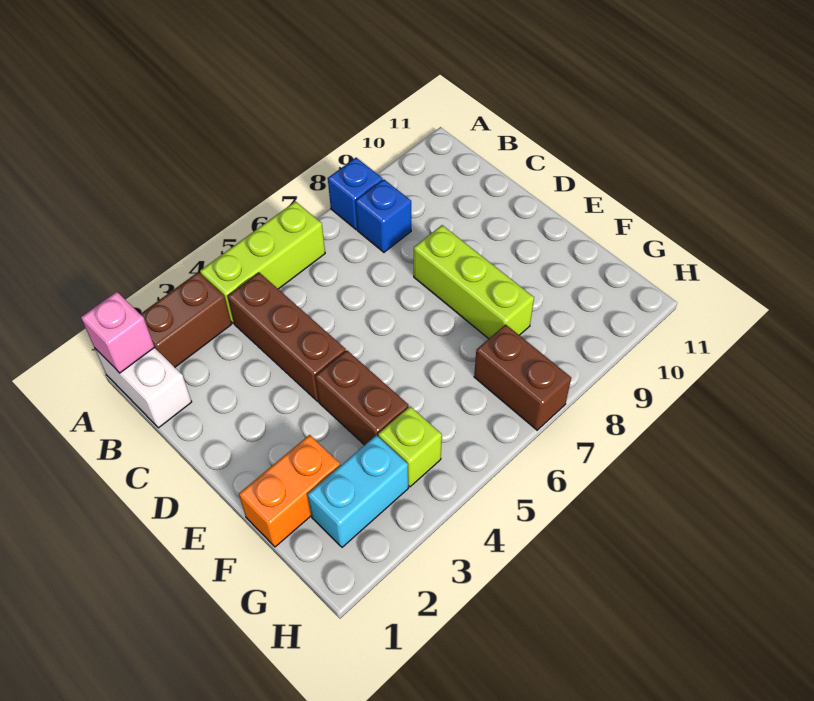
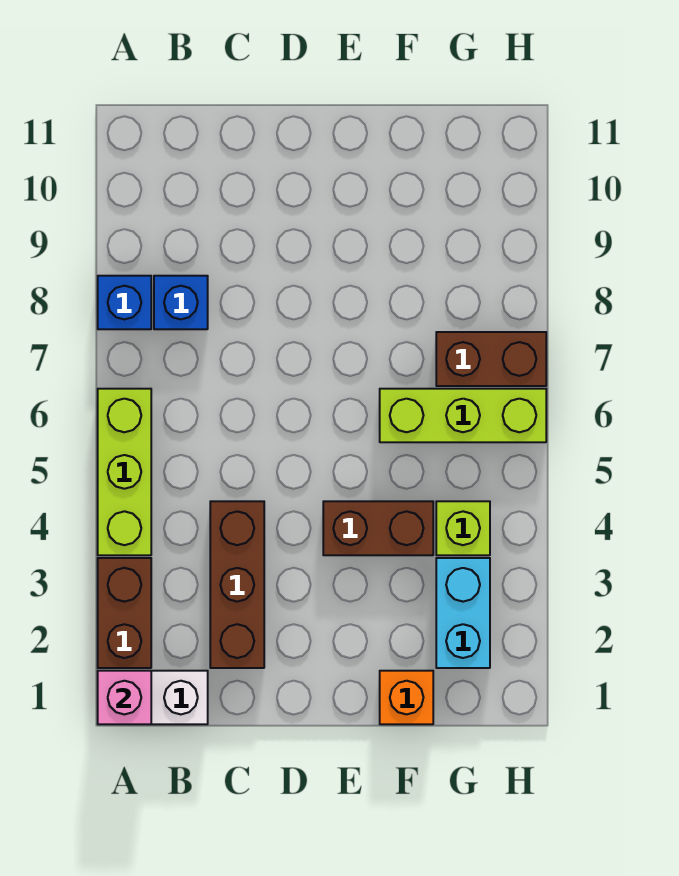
brown 1x3 brick [227,273,346,401] -> brown 1x3 brick turned to [210,501,264,668]
lime 1x3 brick [414,225,534,339] -> lime 1x3 brick moved to [380,389,546,442]
orange 1x2 brick [239,435,340,547] -> orange 1x1 brick [380,671,433,724]

